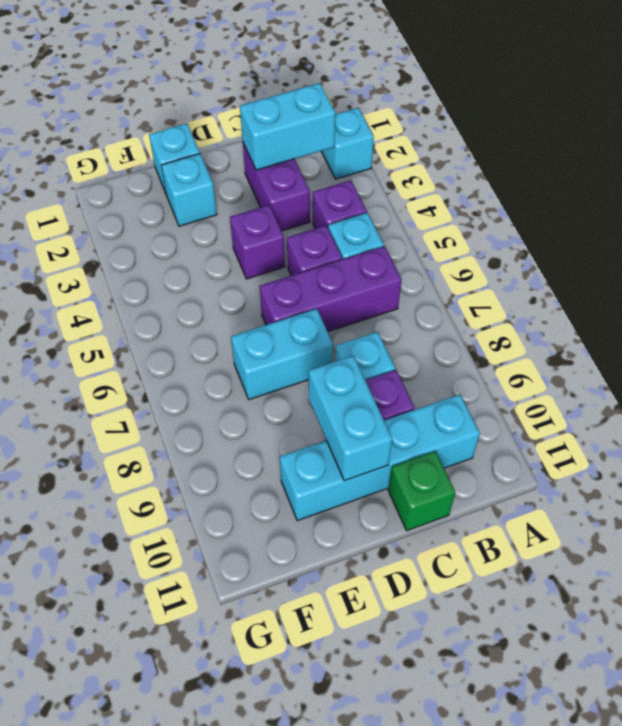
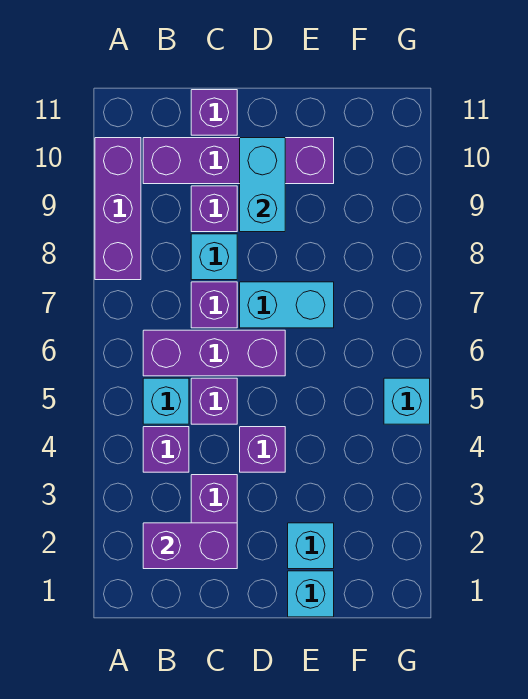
cyan 1x1 brick [321,108,374,179] -> cyan 1x1 brick moved to [384,378,430,424]
none -> purple 1x3 brick [95,138,141,280]
cyan 1x2 brick [240,83,335,170] -> purple 1x2 brick [143,523,237,569]
cyan 1x4 brick [280,394,480,521] -> purple 1x4 brick [143,138,334,184]
none -> purple 1x1 brick [191,282,237,328]
green 1x1 brick [388,451,455,531] -> purple 1x1 brick [191,90,237,135]

